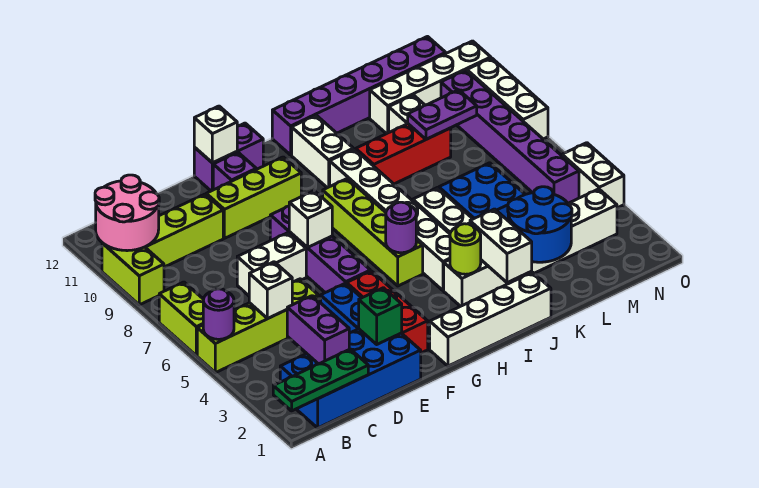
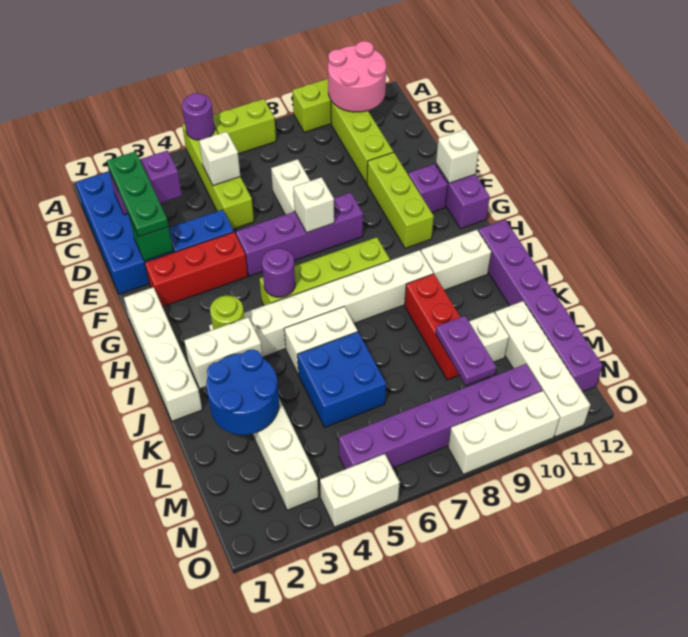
green 1x3 plate [273,349,368,411] -> green 1x3 plate moved to [107,151,169,237]

